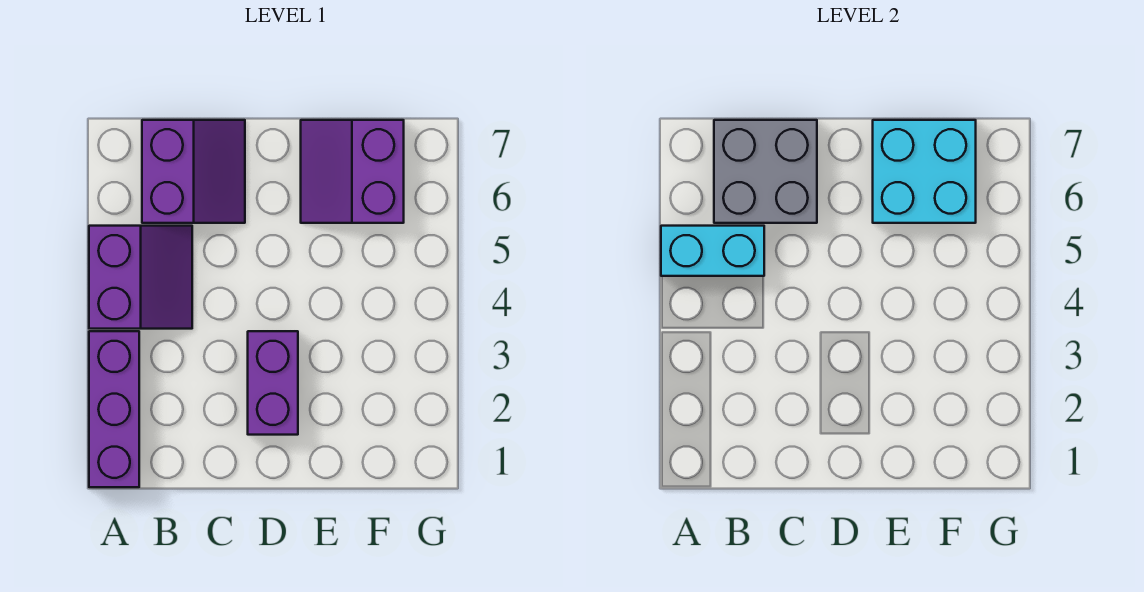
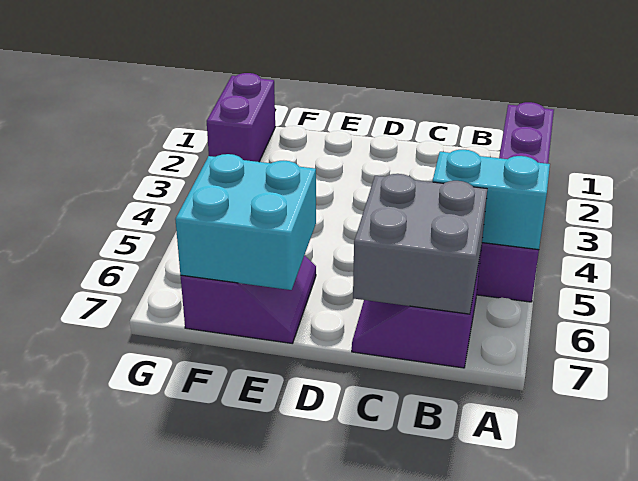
purple 1x2 brick [248,331,298,435] -> purple 1x2 brick moved to [207,73,275,162]

